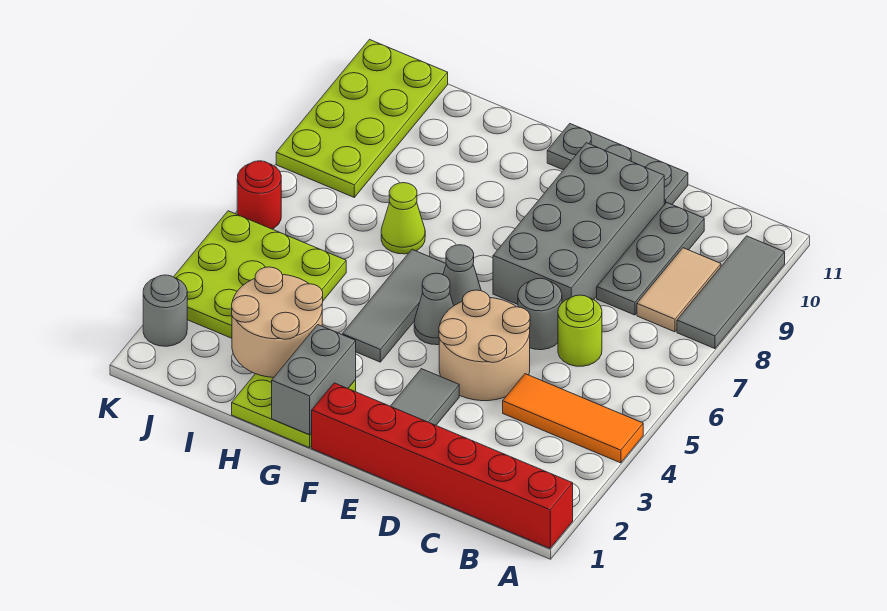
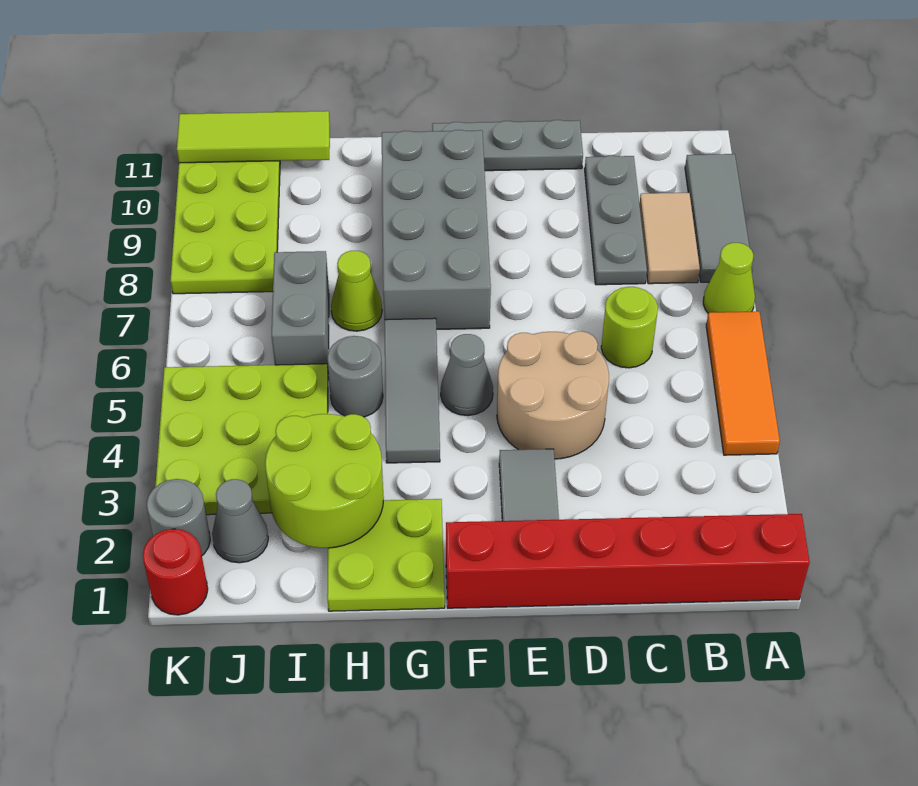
orange 1x3 tile [503,374,643,463] -> orange 1x3 tile turned to [706,311,780,455]
none -> lime 1x1 cone [703,243,755,313]
grey 1x1 round brick [518,278,562,350] -> grey 1x1 round brick moved to [327,336,383,417]
grey 2x4 brick [493,143,664,304] -> grey 2x4 brick moved to [382,130,491,329]
grey 1x1 cone [443,245,481,305] -> grey 1x1 cone moved to [212,479,268,563]
grey 1x2 brick [272,325,356,435] -> grey 1x2 brick moved to [272,251,329,368]
tan 2x2 round brick [232,267,323,377] -> lime 2x2 round brick [265,414,384,548]
none -> lime 1x3 tile [177,111,330,163]
red 1x1 round brick [237,161,281,229] -> red 1x1 round brick moved to [143,529,208,615]

